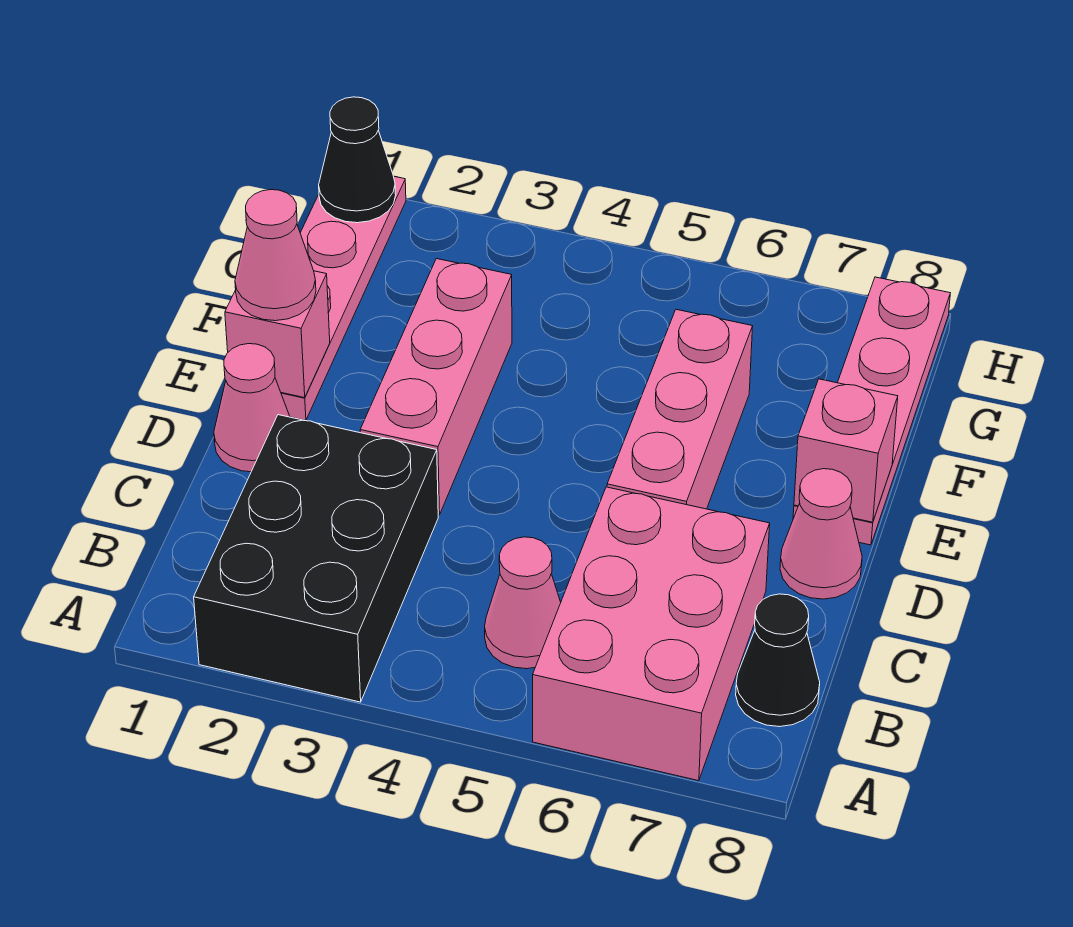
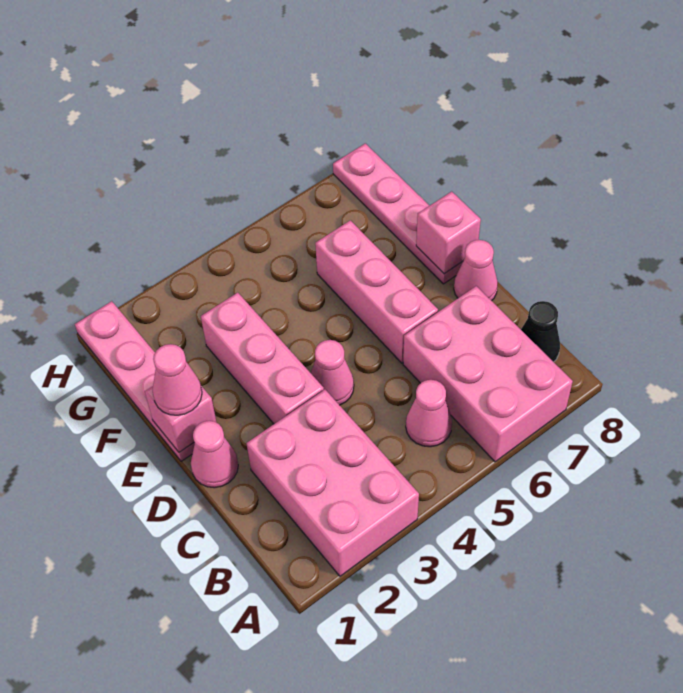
black 2x3 brick [194,415,438,702] -> pink 2x3 brick [247,390,419,576]
none -> pink 1x1 cone [311,340,354,405]
black 1x1 cone [319,97,396,223] -> none

